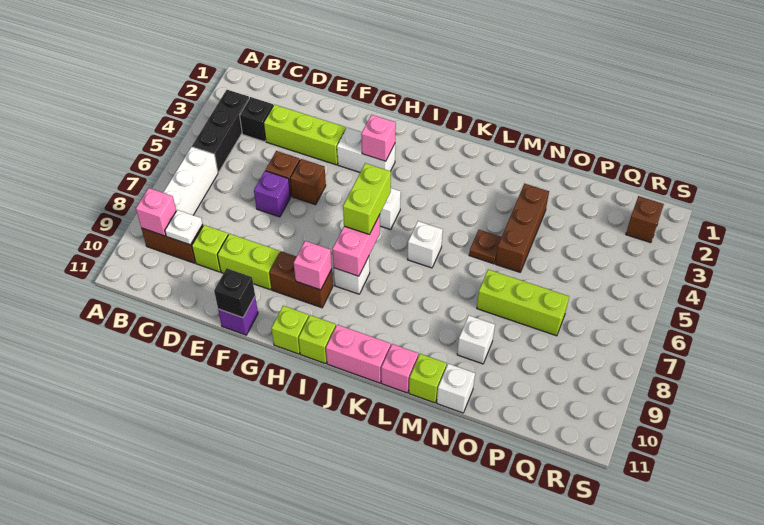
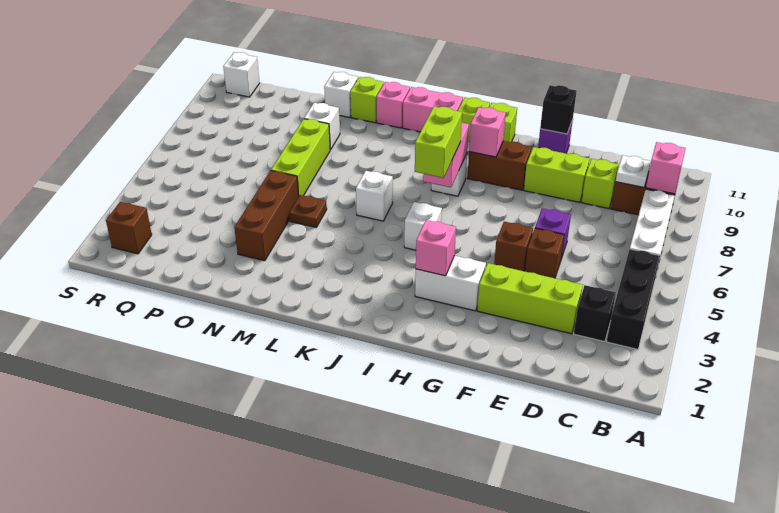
lime 1x3 brick [477,269,569,336] -> lime 1x3 brick turned to [271,119,331,196]
none -> white 1x1 brick [223,52,260,97]

